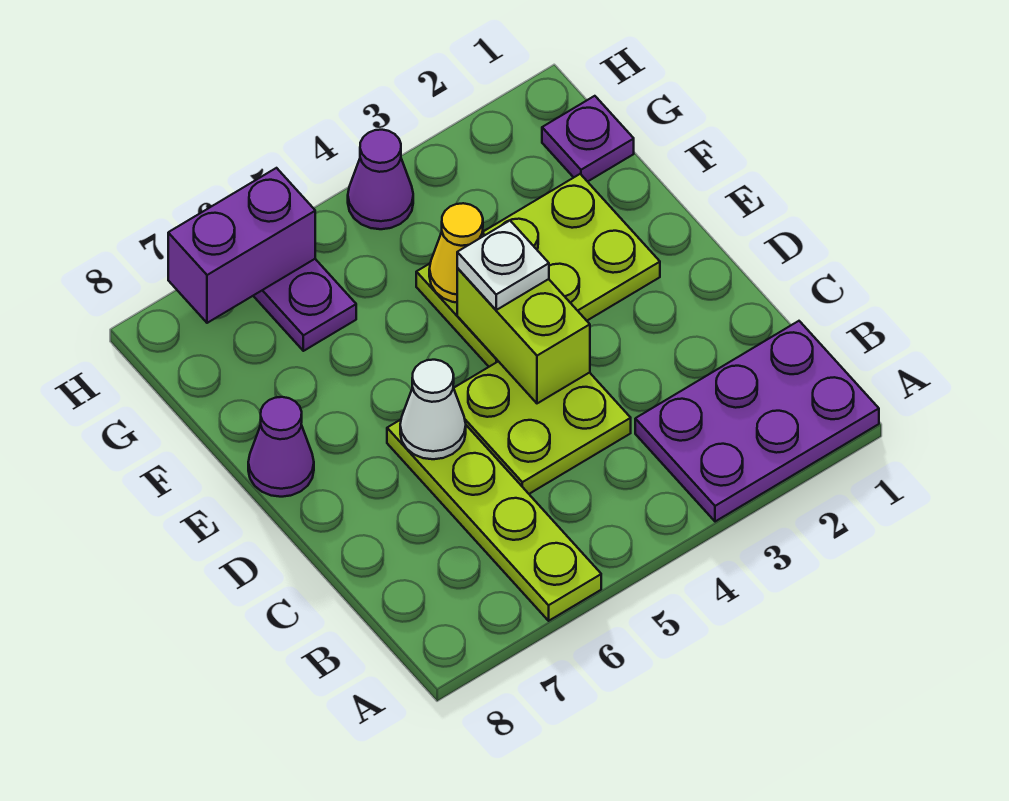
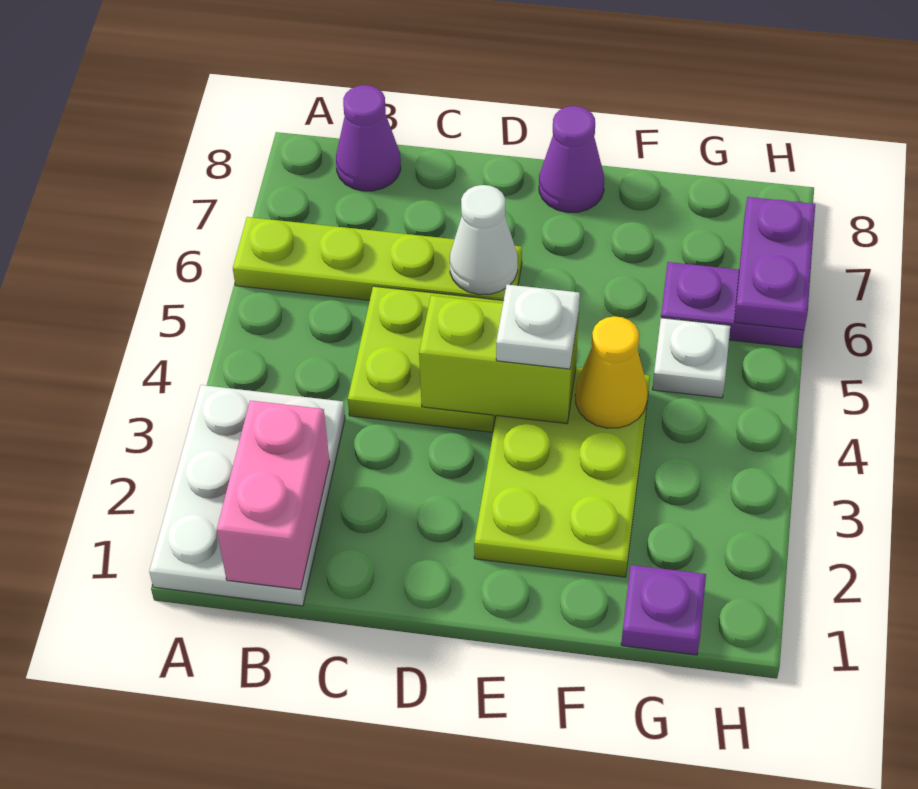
purple 2x3 plate [635,321,879,522] -> white 2x3 plate [149,385,345,606]
none -> pink 1x2 brick [217,401,330,590]
none -> white 1x1 plate [652,318,730,398]
purple 1x1 cone [348,130,413,229] -> purple 1x1 cone moved to [336,85,401,191]
purple 1x2 brick [168,168,315,323] -> purple 1x2 plate [734,197,815,330]

